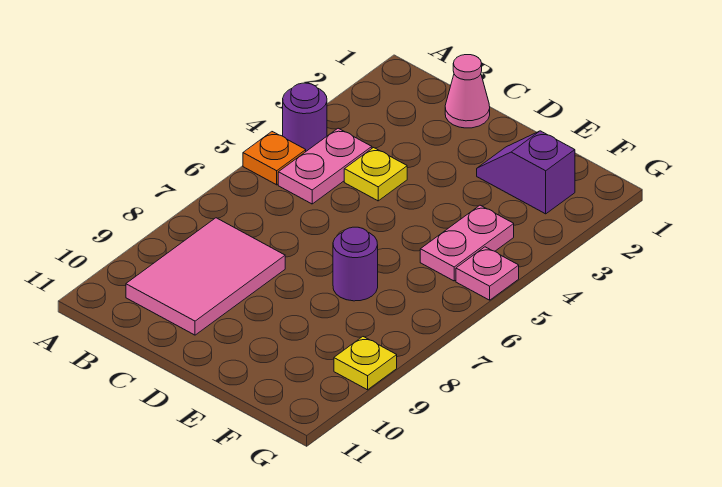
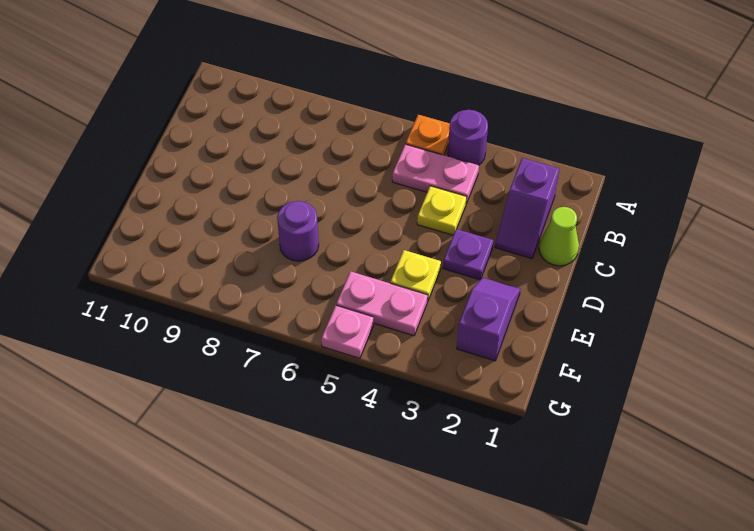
none -> purple 1x2 slope [495,158,559,258]
pink 2x3 tile [126,218,285,335] -> none
pink 1x1 cone [445,55,490,128] -> lime 1x1 cone [539,207,579,266]
none -> purple 1x1 plate [443,229,493,280]
yellow 1x1 plate [334,337,397,390] -> yellow 1x1 plate moved to [390,250,441,301]

